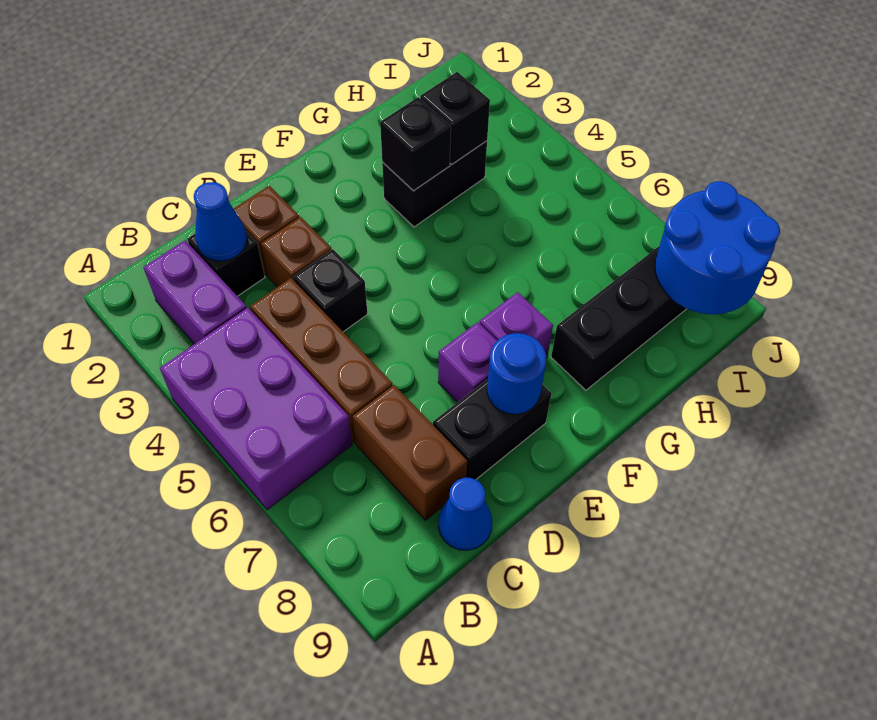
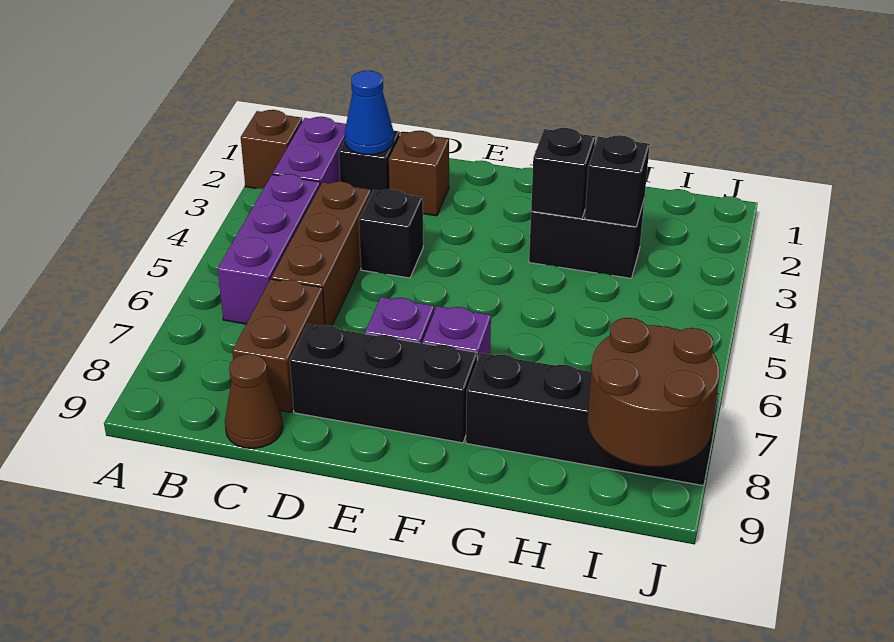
purple 2x3 brick [160,308,352,510] -> purple 1x3 brick [218,174,320,324]
blue 1x1 cone [438,478,492,550] -> brown 1x1 cone [225,354,283,448]
brown 1x1 brick [261,217,332,287] -> brown 1x1 brick moved to [241,110,302,189]
black 1x2 brick [433,379,552,479] -> black 1x3 brick [290,324,477,443]
blue 1x1 round brick [487,333,546,414] -> none
blue 2x2 round brick [655,181,780,314] -> brown 2x2 round brick [588,318,720,467]

